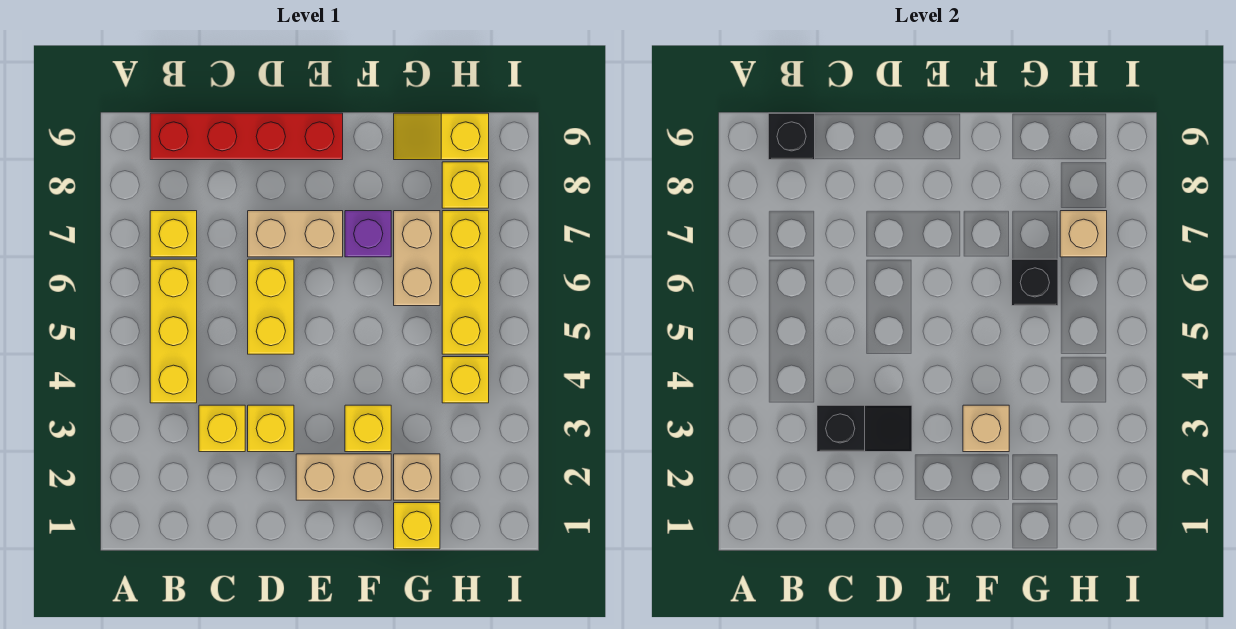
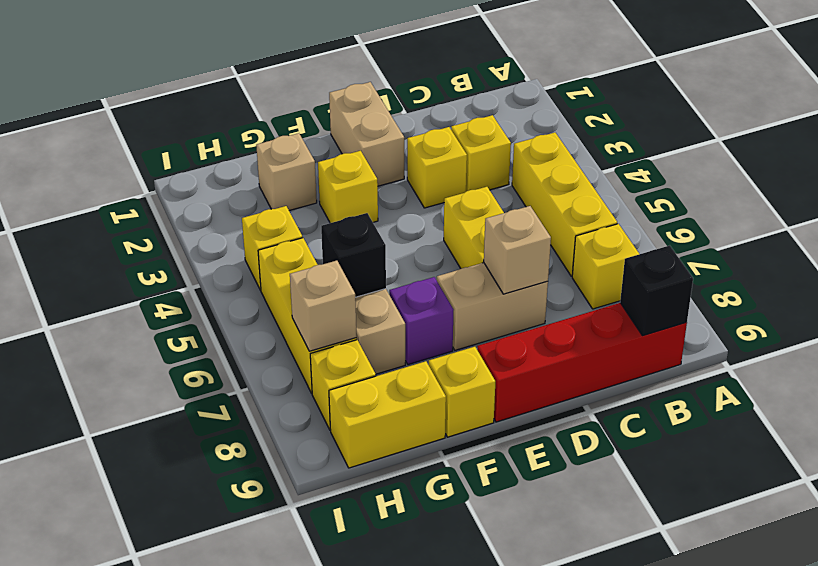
black 1x2 slope [817,405,912,452] -> none
tan 1x2 brick [296,454,391,500] -> tan 1x2 brick turned to [329,82,404,186]
tan 1x1 brick [963,405,1009,452] -> tan 1x1 brick moved to [484,206,551,294]
yellow 1x1 brick [394,503,440,549] -> yellow 1x1 brick moved to [429,347,495,437]
yellow 1x2 slope [394,113,489,160] -> yellow 1x2 brick [329,361,446,468]

